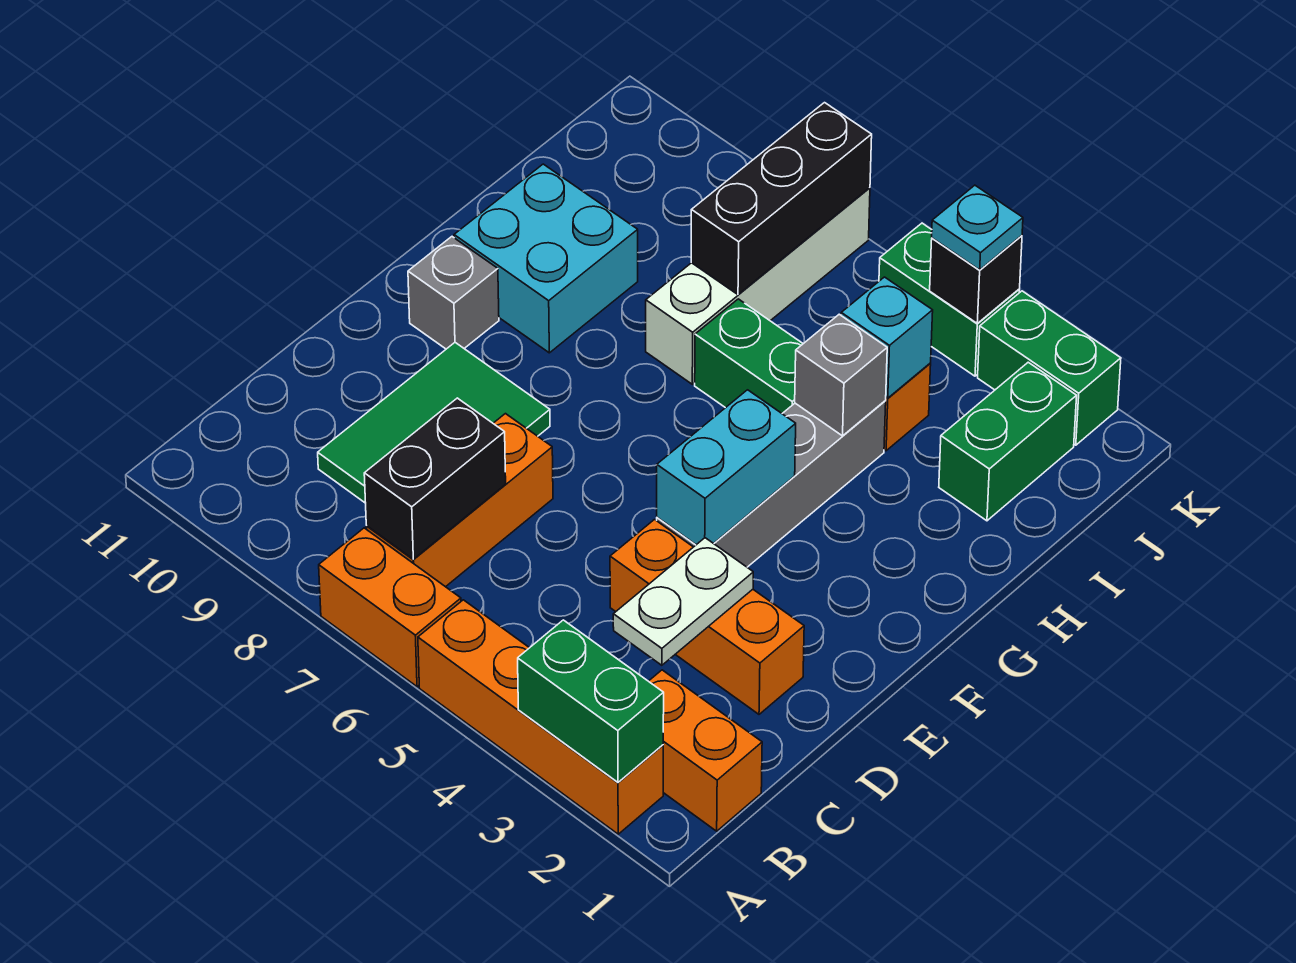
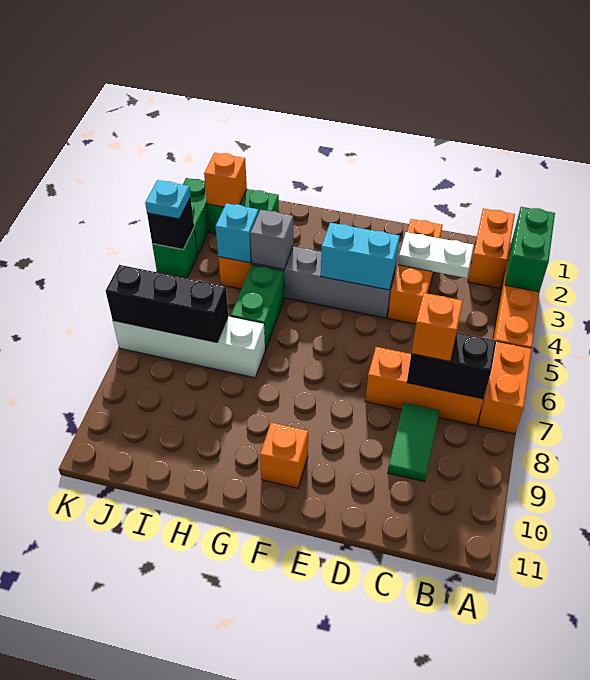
none -> orange 1x1 brick [411,293,463,361]
green 2x3 tile [318,343,550,503] -> green 1x2 tile [388,403,439,482]
grey 1x1 brick [408,237,499,349] -> orange 1x1 brick [260,423,308,488]
cyan 2x2 brick [454,164,638,353] -> none
none -> orange 1x1 brick [204,153,247,207]
green 1x2 brick [879,223,1020,376] -> green 1x1 brick [152,229,198,278]

